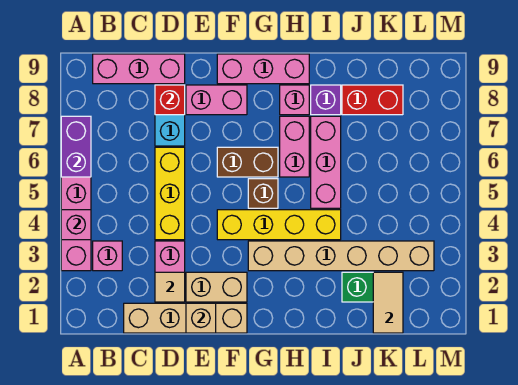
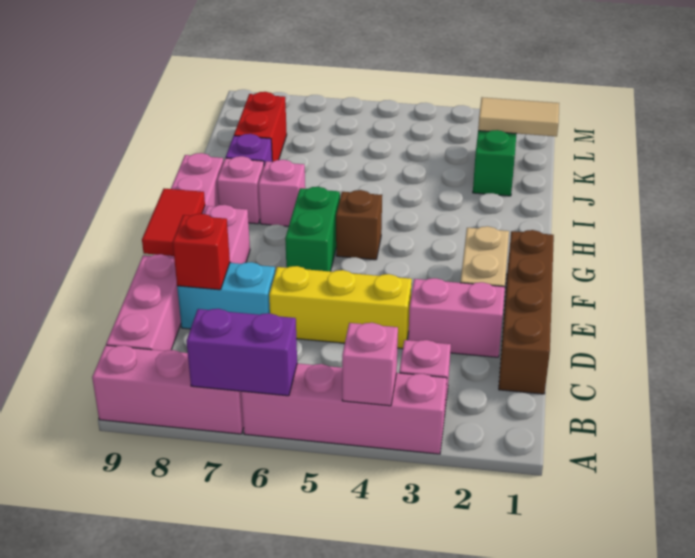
tan 1x4 brick [124,303,247,333] -> brown 1x4 brick [499,230,554,394]
tan 1x1 tile [155,272,185,302] -> none
tan 1x1 brick [186,303,216,333] -> none
none -> red 1x2 tile [142,189,205,256]
yellow 1x4 brick [217,210,341,240] -> none
brown 1x2 brick [217,147,278,177] -> green 1x2 brick [285,187,340,271]
tan 1x6 brick [248,241,434,271] -> none
pink 1x2 brick [280,116,309,177] -> pink 1x1 brick [258,160,305,226]
pink 1x3 brick [311,116,341,208] -> pink 1x3 brick moved to [92,345,244,434]

